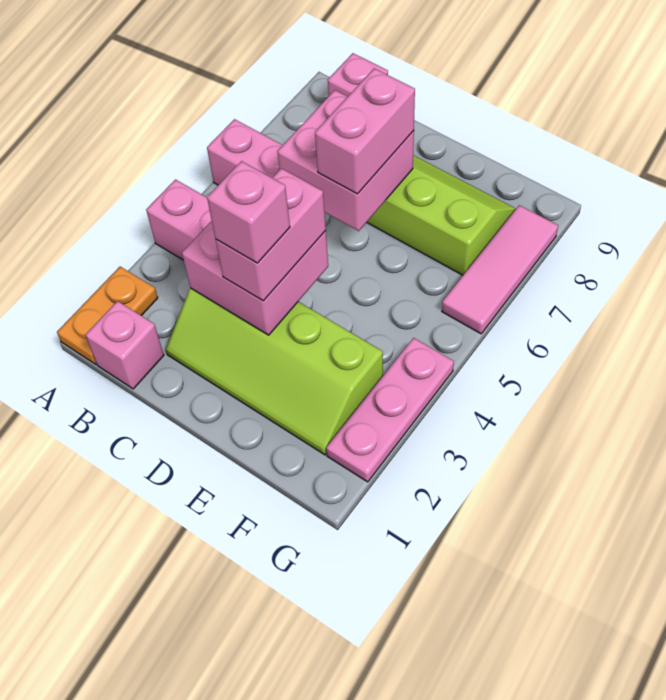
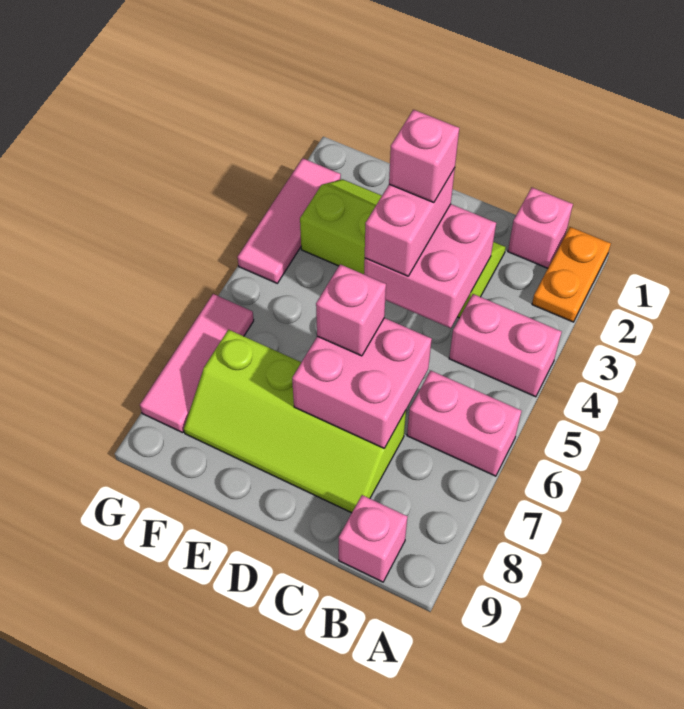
pink 1x2 brick [315,68,415,194] -> pink 1x1 brick [316,264,386,356]
pink 1x3 plate [326,338,454,482] -> pink 1x3 tile [238,158,341,283]

